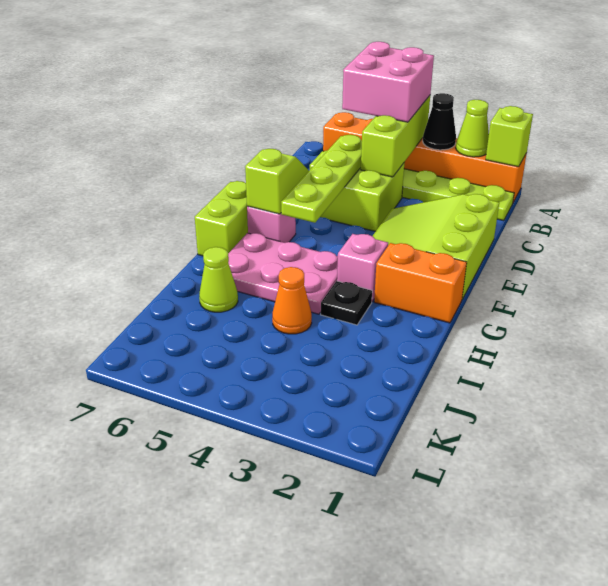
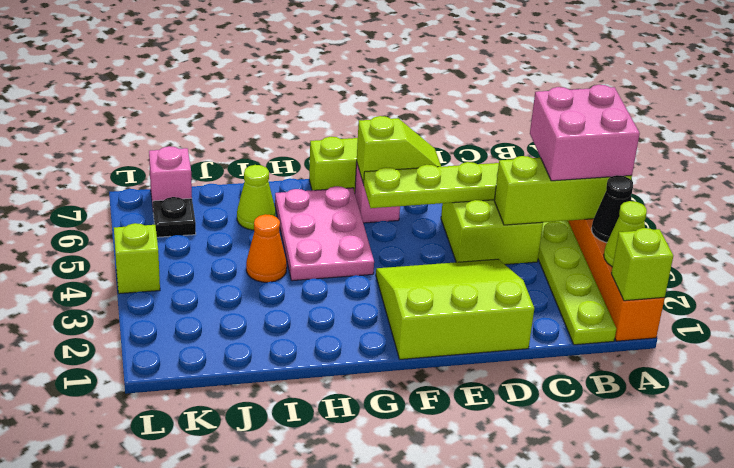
orange 1x2 brick [374,243,467,323] -> none
pink 1x1 brick [337,234,388,301] -> pink 1x1 brick moved to [149,146,192,206]
black 1x1 plate [321,281,372,325] -> black 1x1 plate moved to [153,197,196,237]
none -> lime 1x1 brick [114,223,160,294]

